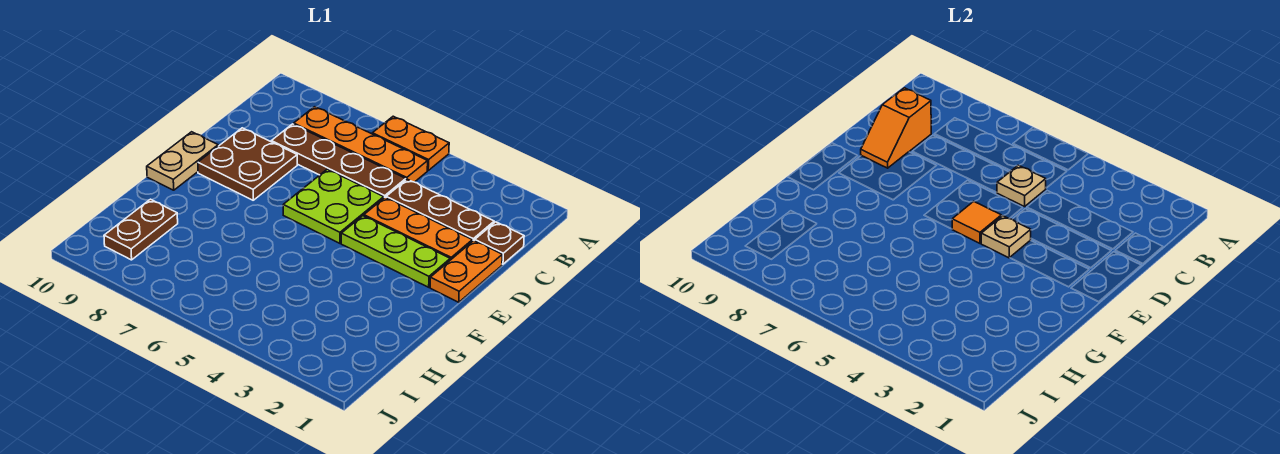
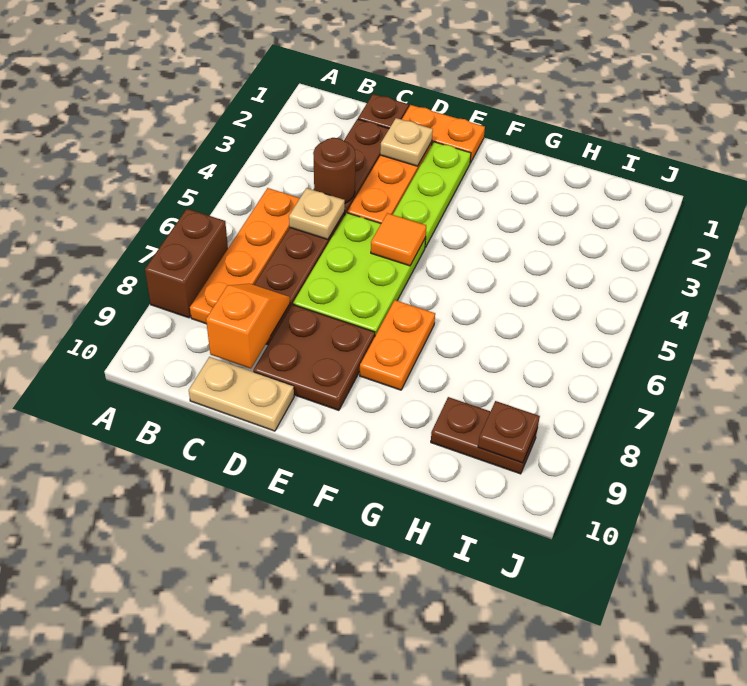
orange 1x2 plate [372,116,449,170] -> orange 1x2 plate moved to [360,300,435,390]
none -> brown 1x2 brick [145,209,228,318]
none -> brown 1x1 round brick [313,138,355,203]
orange 1x2 slope [861,88,931,168] -> orange 1x2 slope turned to [206,284,290,369]
lime 2x2 plate [283,169,384,243] -> lime 2x3 plate [293,213,426,336]
tan 1x1 plate [981,216,1031,258] -> tan 1x1 plate moved to [380,118,433,166]
tan 1x2 plate [147,132,218,190] -> tan 1x2 plate moved to [189,357,294,431]
none -> brown 1x1 plate [478,401,540,463]

